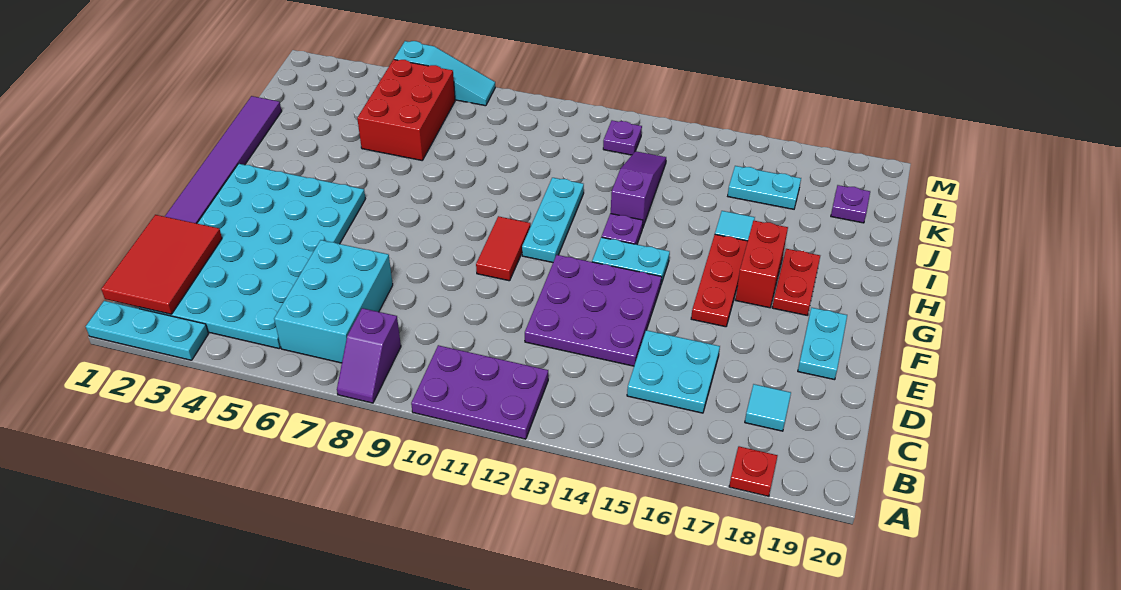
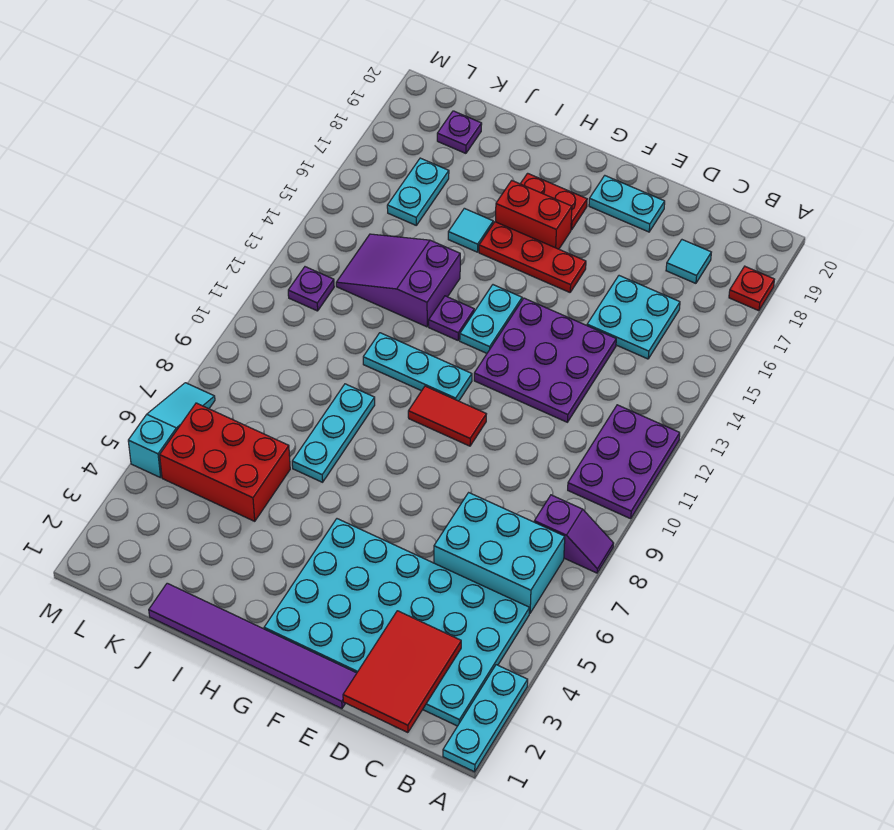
red 2x3 tile [101,215,222,314] -> red 2x3 tile turned to [343,611,461,733]
none -> cyan 1x3 plate [292,384,375,482]
purple 1x3 slope [611,151,666,228] -> purple 2x3 slope [336,234,460,327]

